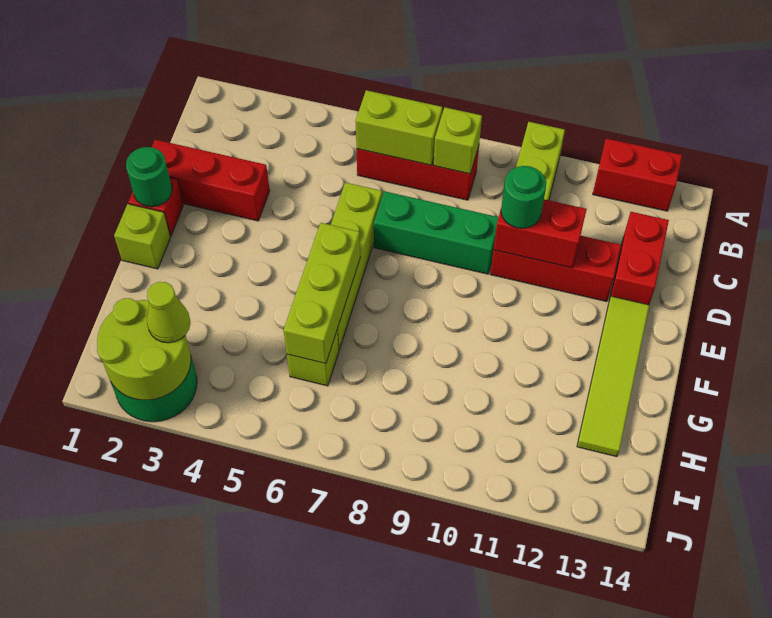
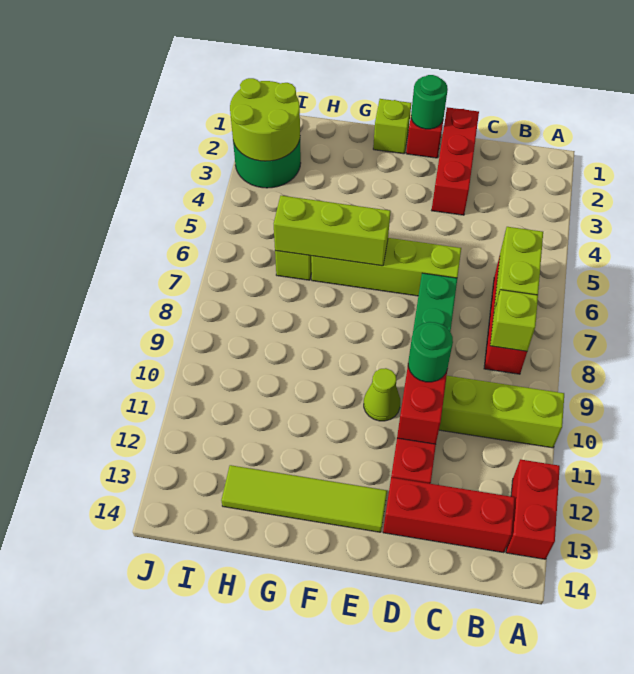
red 1x2 brick [610,212,669,305] -> red 1x3 brick [383,478,515,553]
lime 1x1 cone [147,282,190,343] -> lime 1x1 cone moved to [364,368,400,421]

